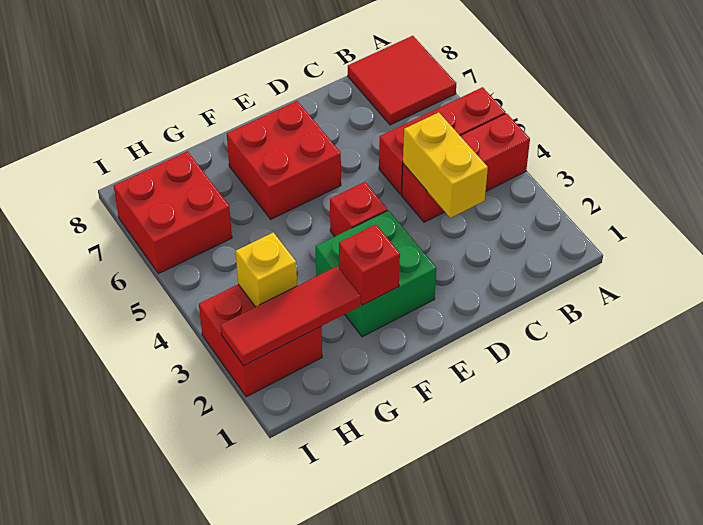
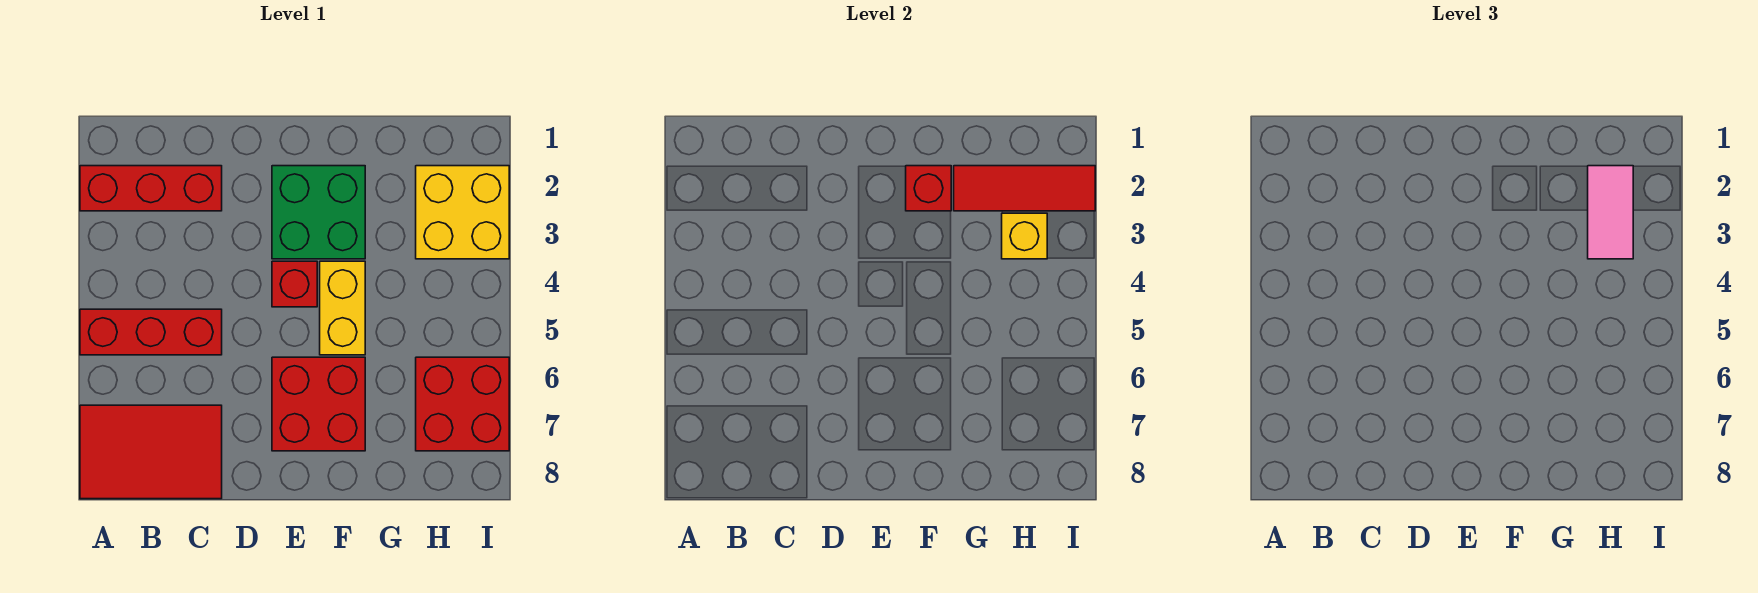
red 1x3 brick [402,113,530,222] -> red 1x3 brick moved to [80,166,222,211]
red 2x2 tile [348,36,456,125] -> red 2x3 tile [80,405,222,499]
yellow 1x2 brick [403,112,488,218] -> yellow 1x2 brick moved to [320,261,365,355]
red 2x2 brick [199,284,322,397] -> yellow 2x2 brick [416,166,509,259]
none -> pink 1x2 tile [1588,166,1633,259]

